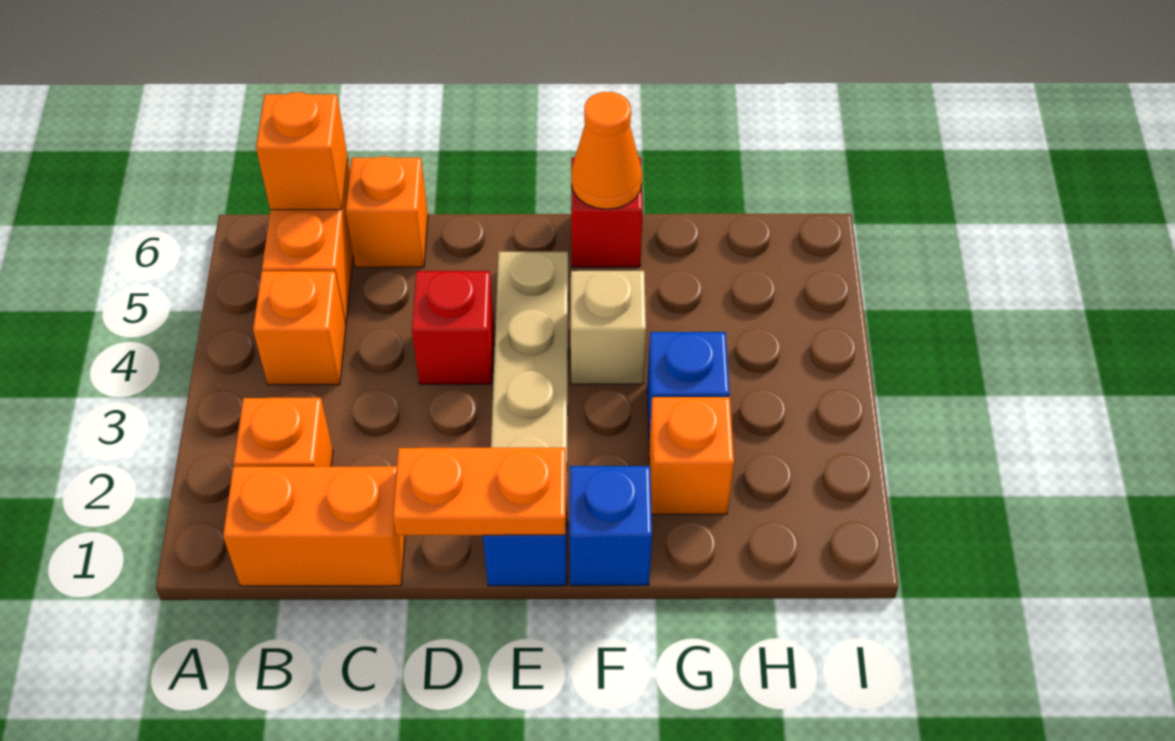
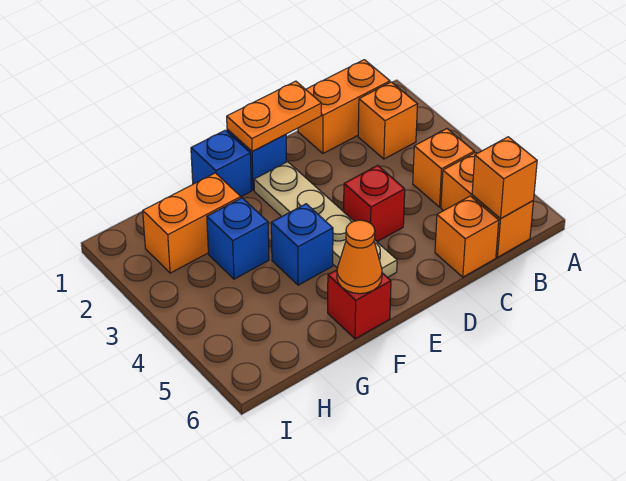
tan 1x1 brick [571,271,646,384] -> blue 1x1 brick [271,204,333,285]
orange 1x1 brick [649,397,734,514] -> orange 1x2 brick [143,173,241,273]

